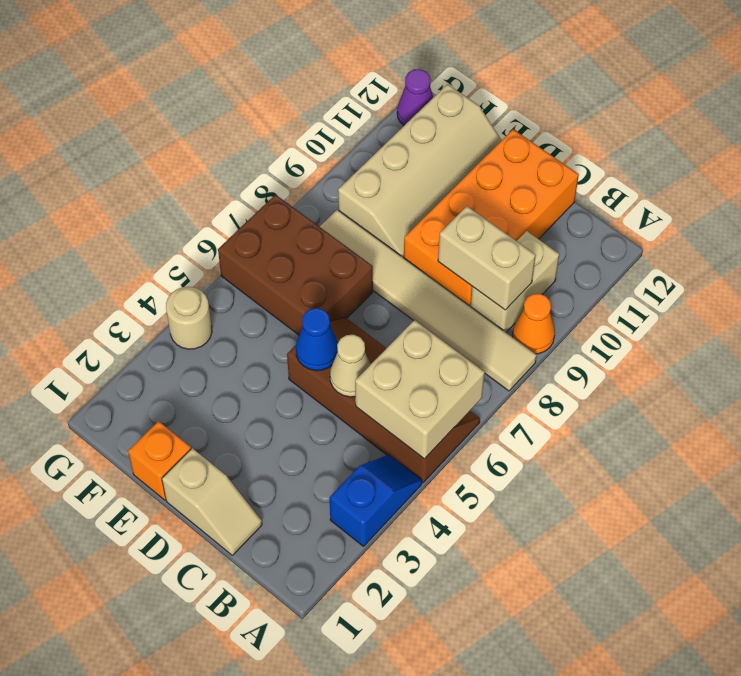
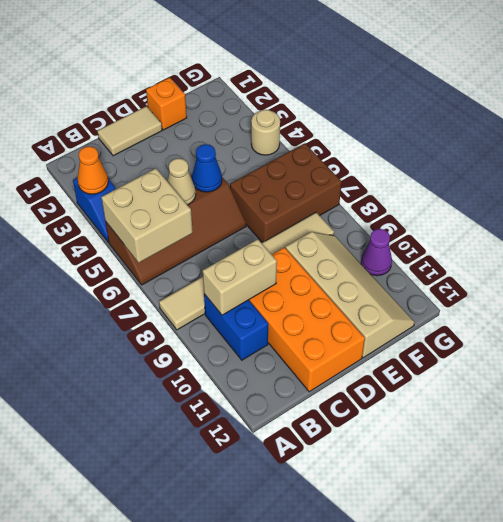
orange 1x1 cone [513,294,555,354] -> orange 1x1 cone moved to [78,146,108,194]
tan 1x2 brick [471,231,559,332] -> blue 1x2 brick [204,294,268,360]
tan 1x2 slope [162,448,262,555] -> tan 1x2 tile [97,106,162,156]
tan 2x4 slope [338,84,502,258] -> tan 2x4 slope turned to [286,232,415,358]
purple 1x1 cone [397,69,433,125] -> purple 1x1 cone moved to [361,229,392,276]

